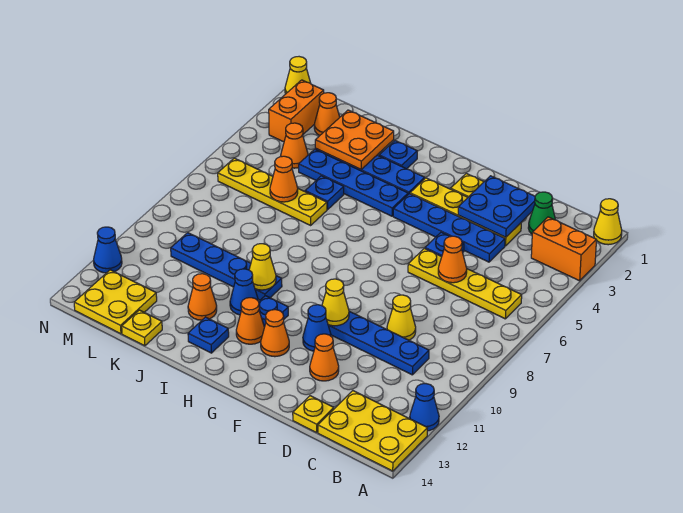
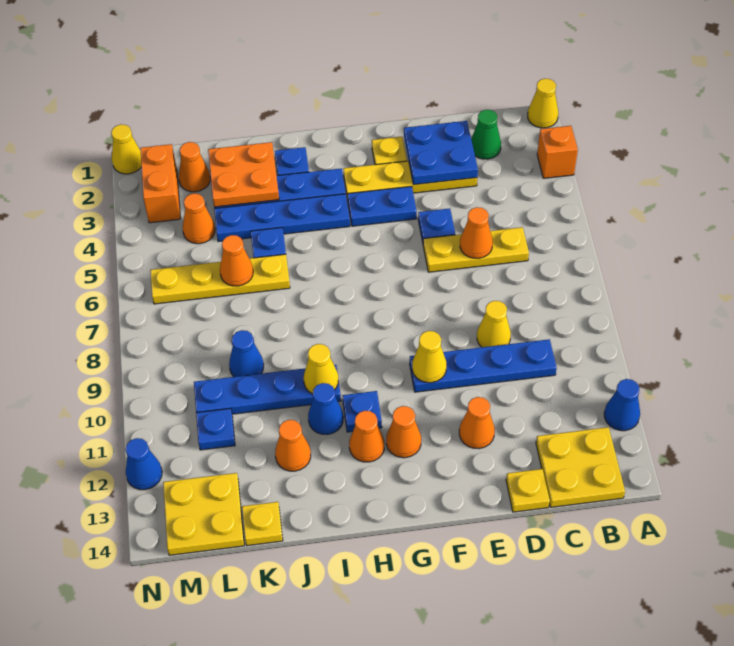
orange 1x2 brick [531,217,597,281] -> orange 1x1 brick [537,126,578,178]
yellow 2x3 plate [318,391,427,471] -> yellow 2x2 plate [536,427,625,507]
yellow 1x4 plate [408,248,522,319] -> yellow 1x3 plate [423,227,529,272]
blue 1x4 plate [393,194,505,262] -> blue 1x2 plate [347,186,417,226]
blue 1x1 cone [303,305,331,351] -> blue 1x1 cone moved to [229,330,264,377]
blue 1x1 plate [188,317,229,353] -> blue 1x1 plate moved to [196,409,235,450]

